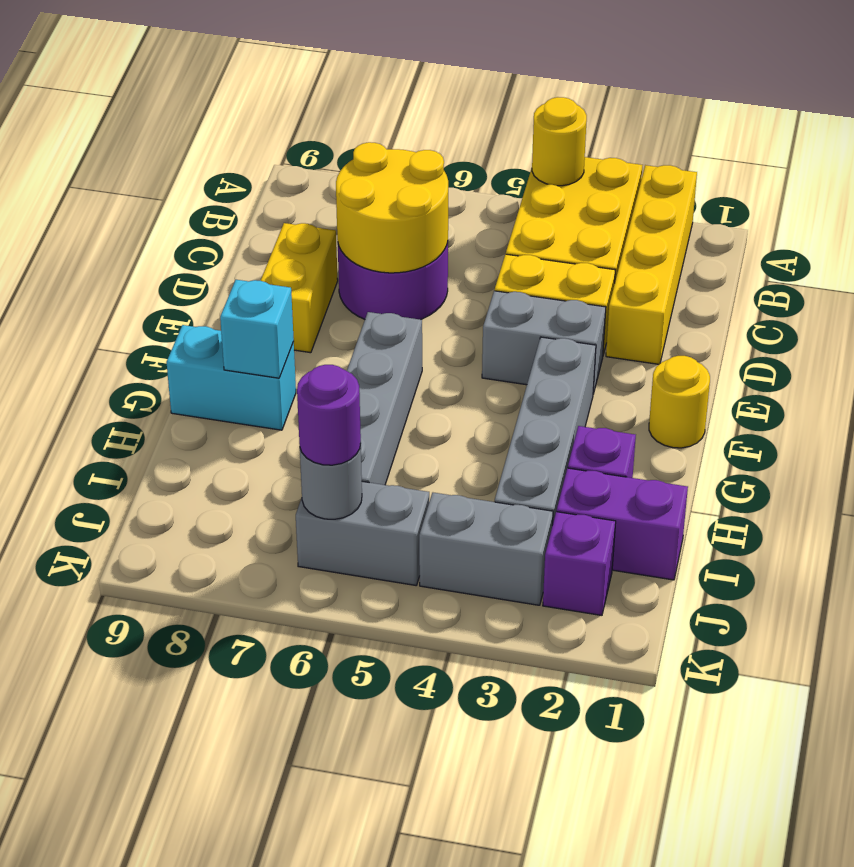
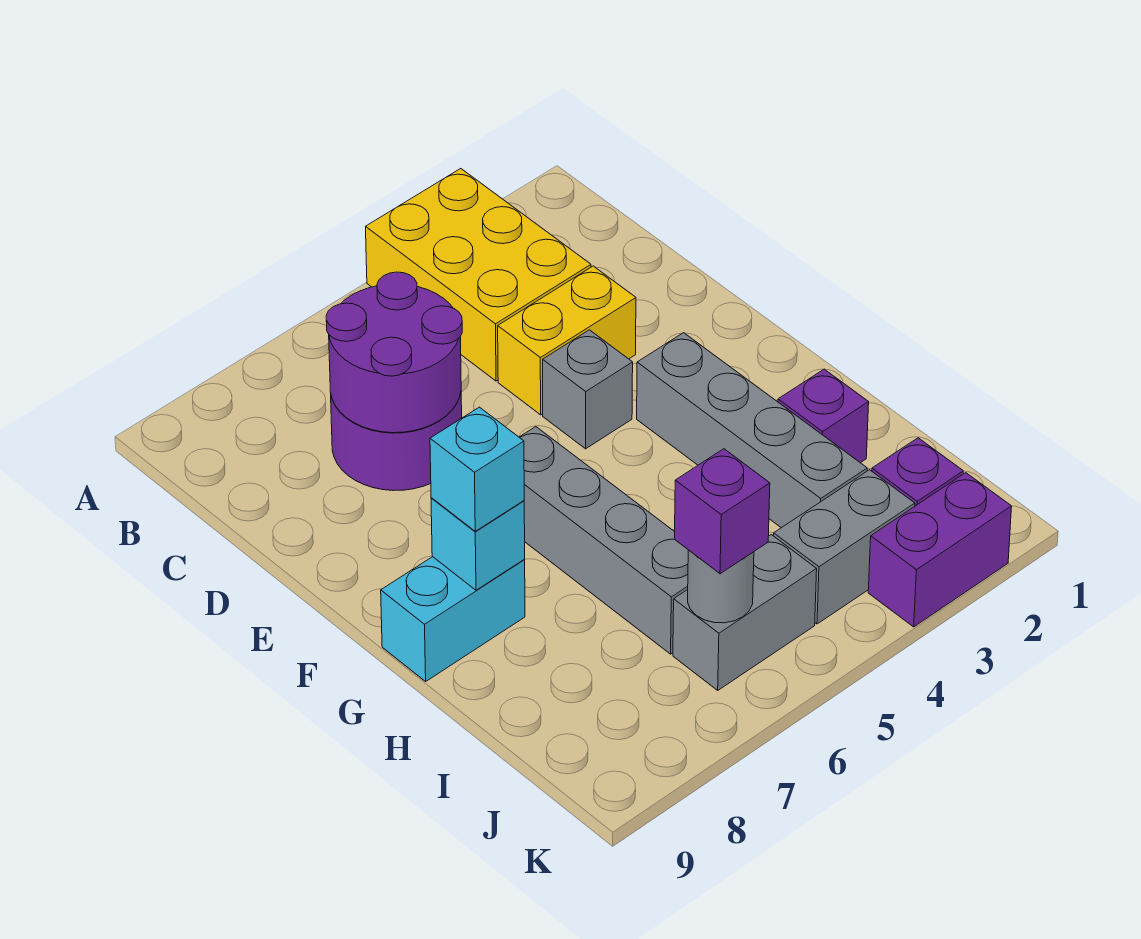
yellow 1x4 brick [606,165,697,364] -> none
yellow 1x1 round brick [532,97,587,186] -> none
yellow 2x2 round brick [336,142,448,273] -> purple 2x2 round brick [326,272,462,433]
yellow 1x2 brick [261,223,338,353] -> none
grey 1x2 brick [482,291,606,394] -> grey 1x1 brick [543,330,633,449]
yellow 1x1 round brick [649,356,710,448] -> none
none -> cyan 1x1 brick [430,407,524,531]
purple 1x2 brick [557,468,688,580] -> purple 1x2 brick moved to [868,473,1012,627]
purple 1x1 round brick [297,365,361,465] -> purple 1x1 brick [674,449,770,574]

